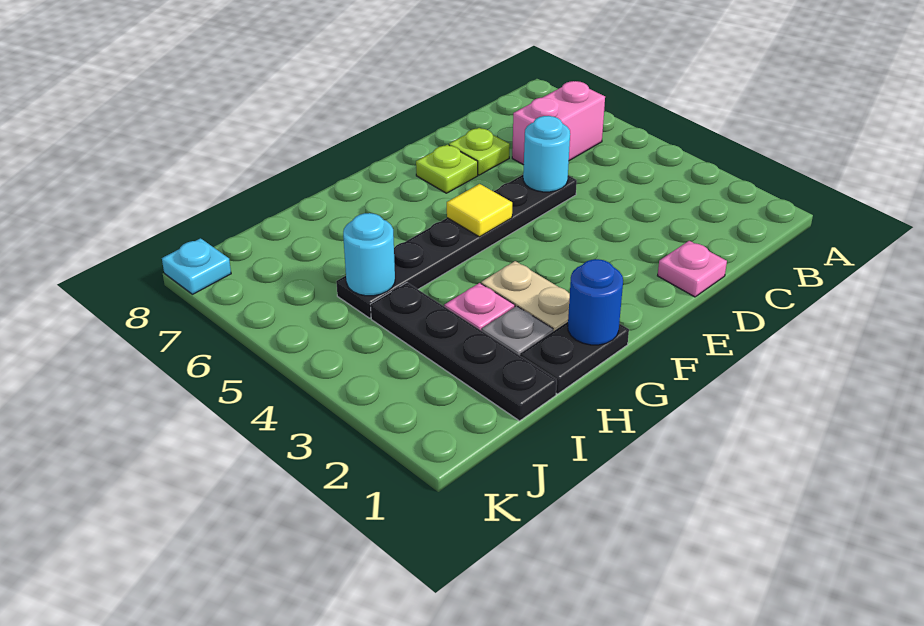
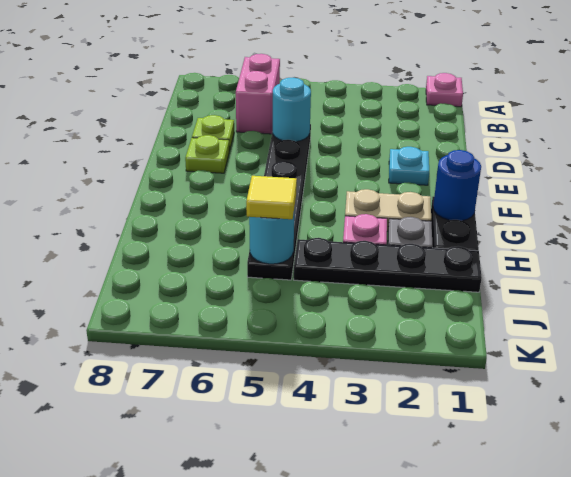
pink 1x1 plate [658,241,727,297] -> pink 1x1 plate moved to [426,73,463,107]
yellow 1x1 tile [447,184,512,237] -> yellow 1x1 tile moved to [246,176,297,219]
cyan 1x1 plate [162,238,231,294] -> cyan 1x1 plate moved to [389,147,429,185]

